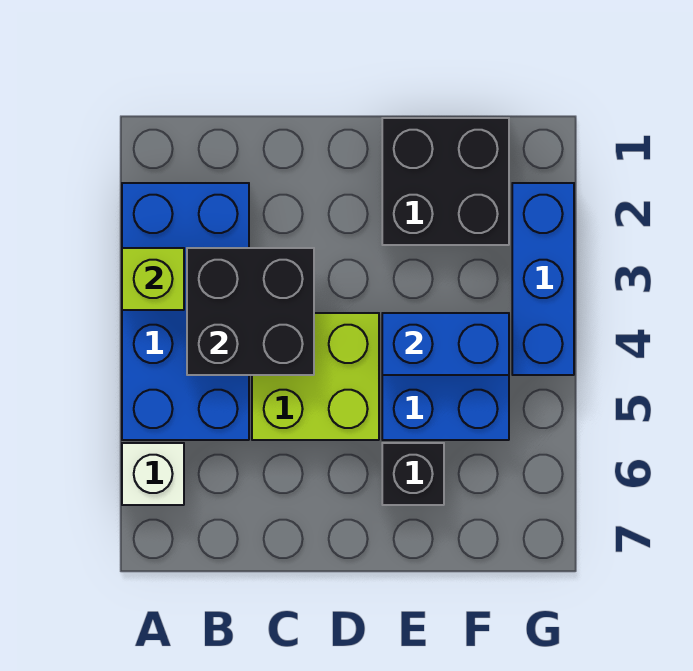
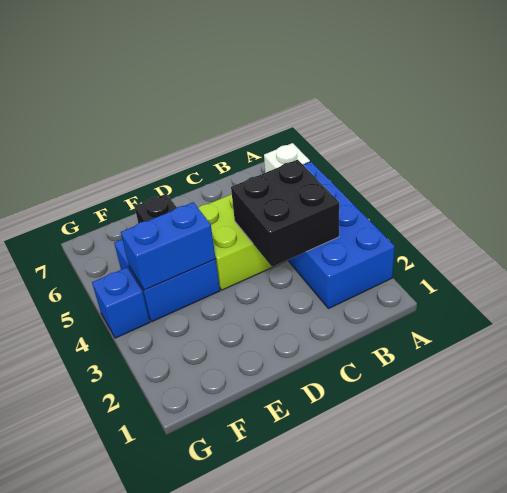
lime 1x1 brick [122,248,184,310] -> none
black 2x2 brick [382,118,509,245] -> none
blue 1x3 brick [512,183,574,375] -> blue 1x1 brick [92,268,150,338]

